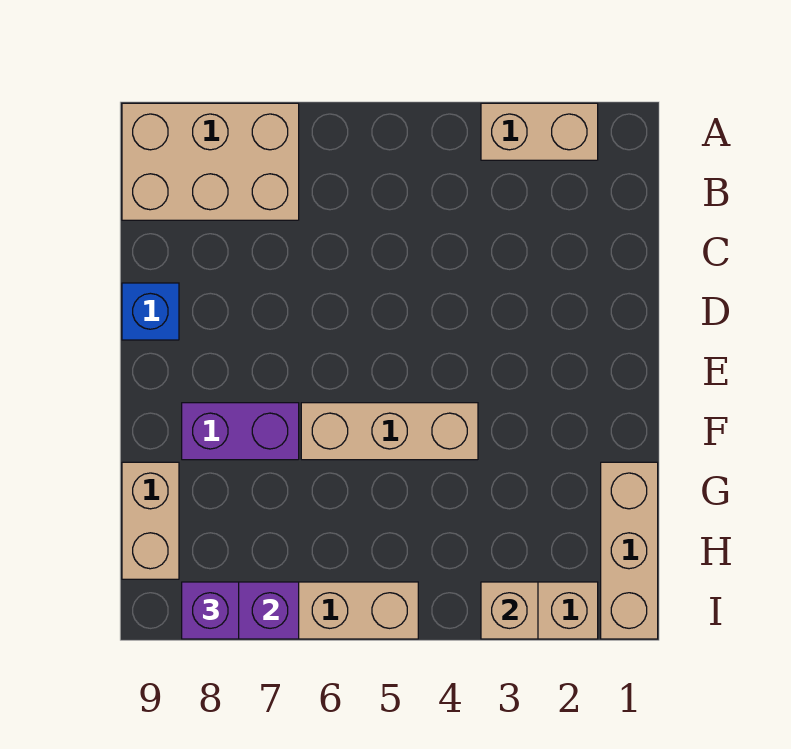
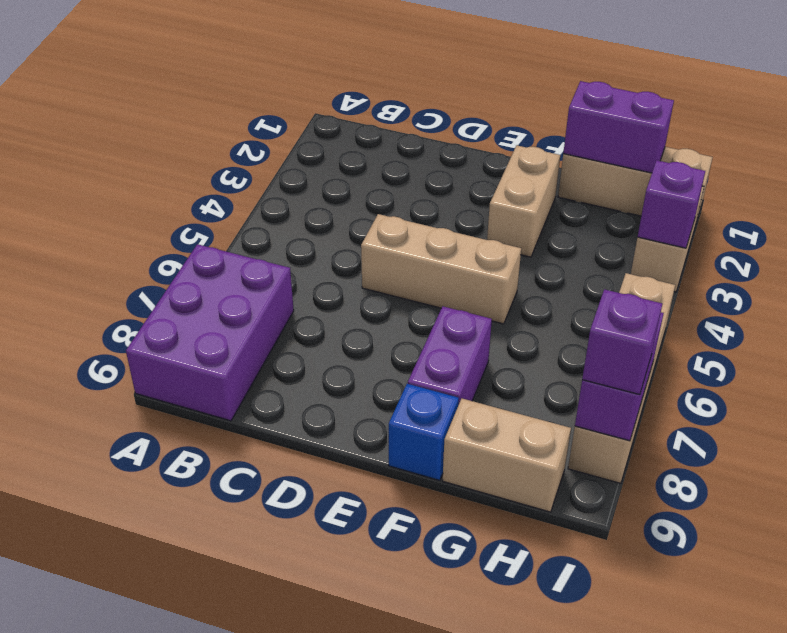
tan 1x2 brick [481,103,598,160] -> tan 1x2 brick moved to [487,145,560,257]
tan 2x3 brick [122,103,299,220] -> purple 2x3 brick [126,244,294,421]
blue 1x1 brick [122,283,179,340] -> blue 1x1 brick moved to [389,384,459,480]
tan 1x3 brick [301,403,478,460] -> tan 1x3 brick turned to [361,214,521,324]
none -> purple 1x2 brick [563,81,674,173]
tan 1x1 brick [481,582,538,639] -> purple 1x1 brick [638,160,705,248]

